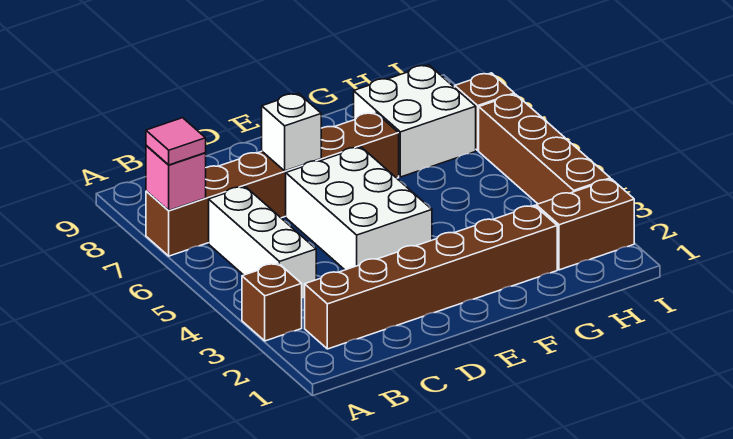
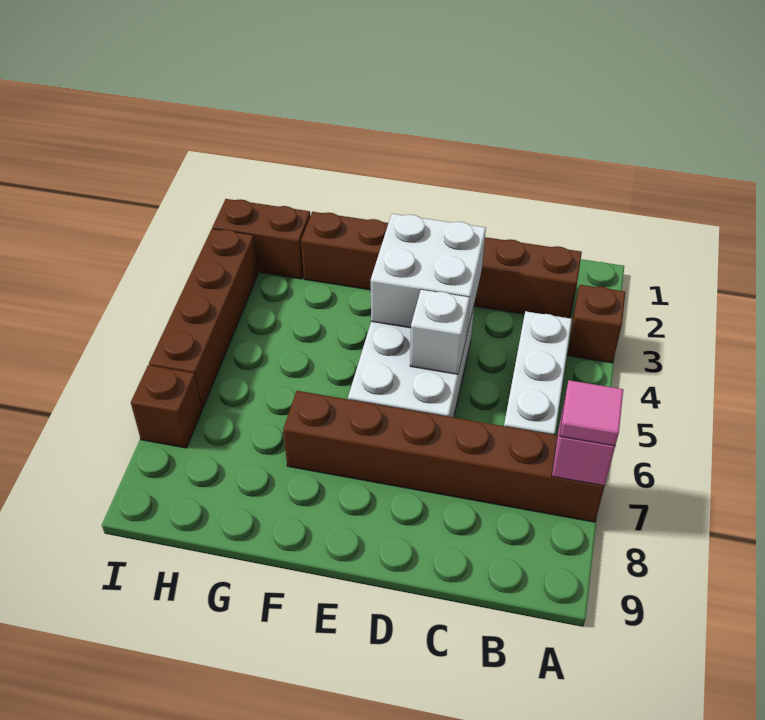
white 1x1 brick [262,93,321,171] -> white 1x1 brick moved to [410,290,470,374]
white 2x2 brick [354,65,476,177] -> white 2x2 brick moved to [371,214,486,336]

